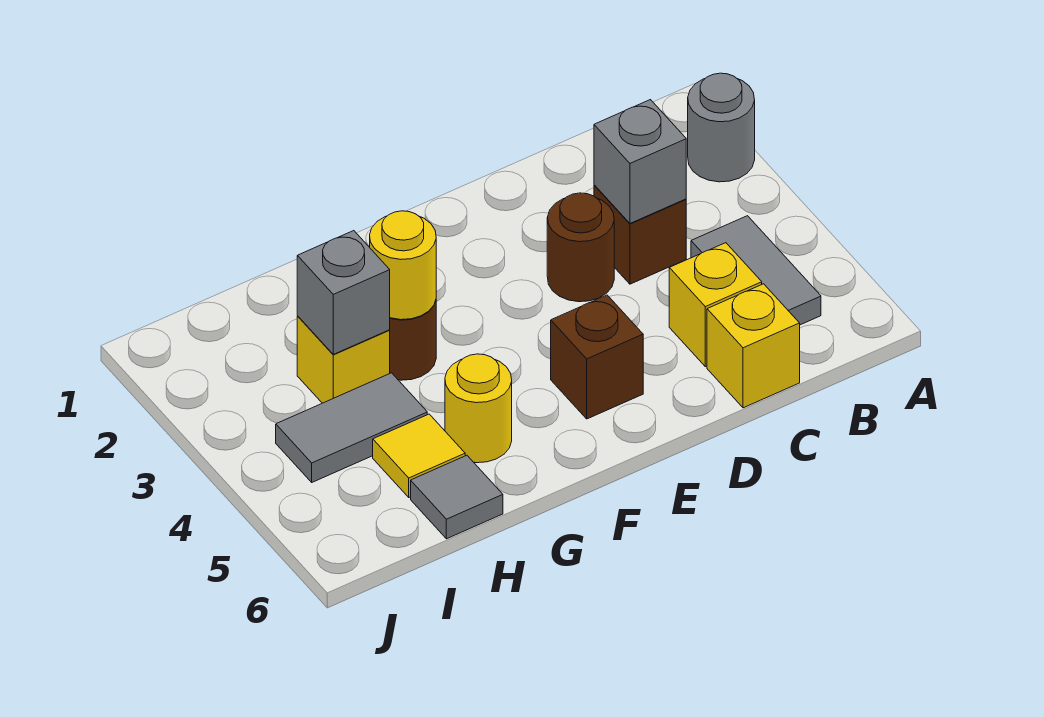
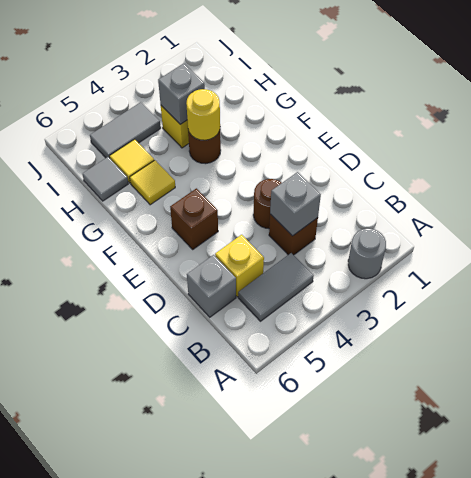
yellow 1x1 brick [707,284,800,408] -> grey 1x1 brick [187,255,236,317]
yellow 1x1 round brick [445,354,512,463] -> yellow 1x1 tile [130,160,175,205]
grey 1x2 tile [276,373,427,482] -> grey 1x2 tile turned to [90,102,161,158]

